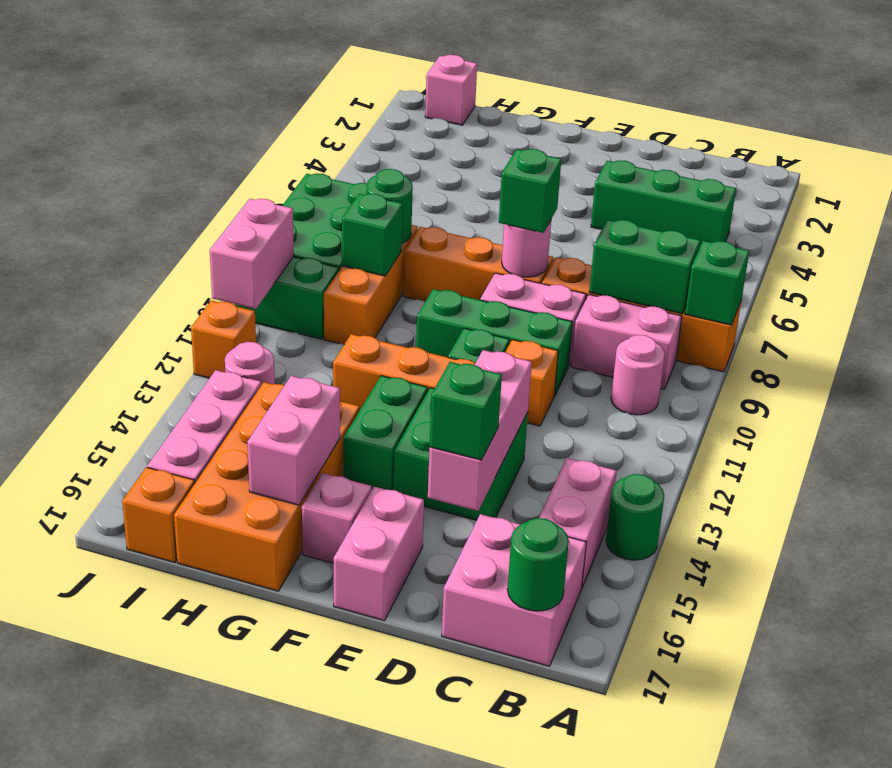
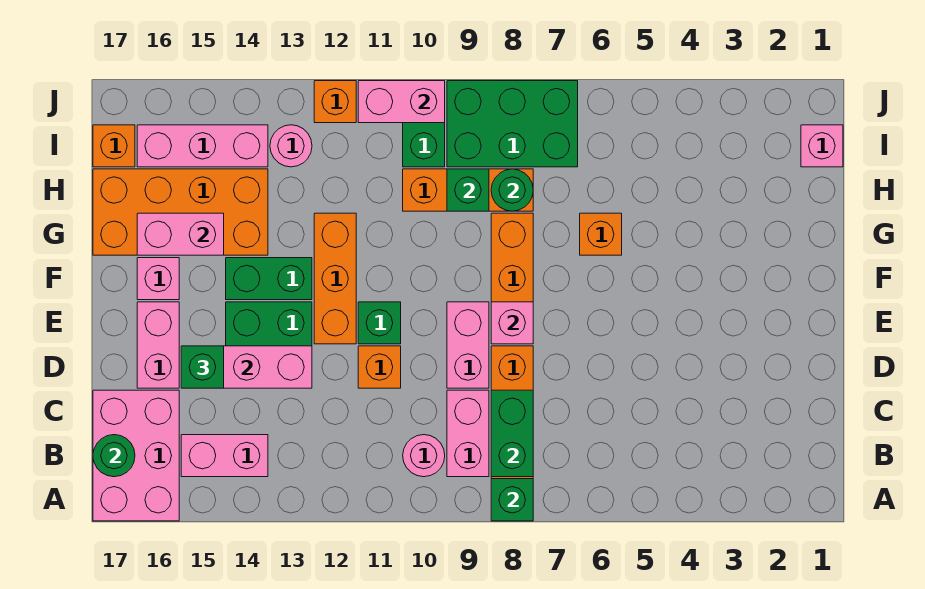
green 1x1 round brick [606,474,664,560] -> none
green 1x3 brick [591,160,736,248] -> none
pink 2x2 brick [442,514,586,666] -> pink 2x3 brick [93,390,179,521]
green 1x3 brick [416,289,572,396] -> none
pink 1x1 round brick [502,221,551,277] -> pink 1x1 brick [491,302,533,344]
green 1x1 brick [499,149,561,233] -> none
pink 1x2 brick [334,487,424,621] -> pink 1x2 brick turned to [137,302,179,388]
none -> orange 1x1 brick [580,213,622,255]

